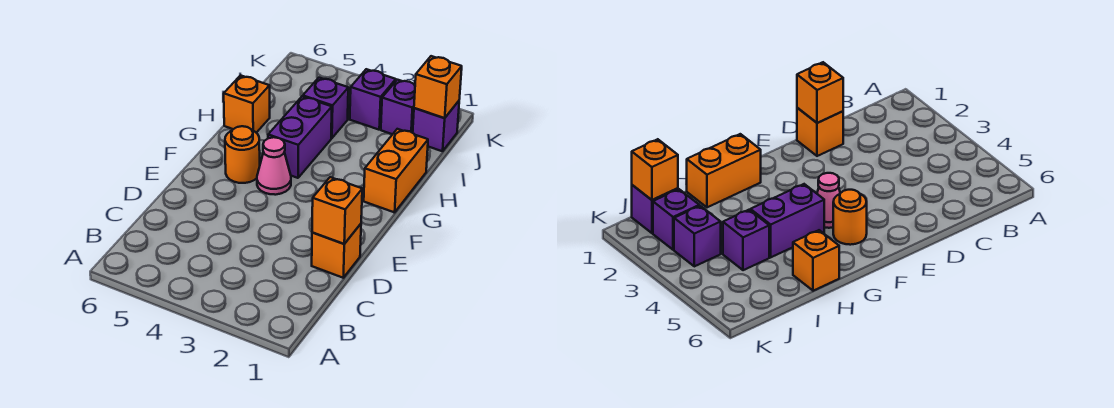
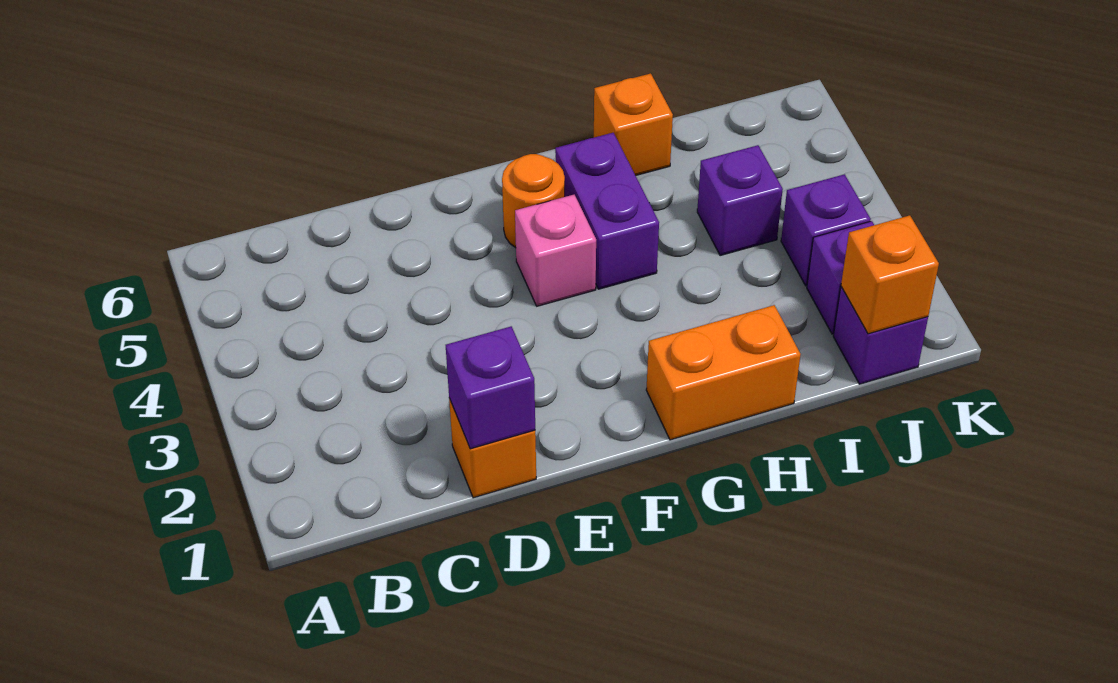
orange 1x1 brick [312,177,362,244] -> purple 1x1 brick [446,326,535,449]
pink 1x1 cone [257,137,291,195] -> pink 1x1 brick [515,195,596,306]
purple 1x2 brick [268,96,332,178] -> purple 1x2 brick turned to [555,133,659,289]

